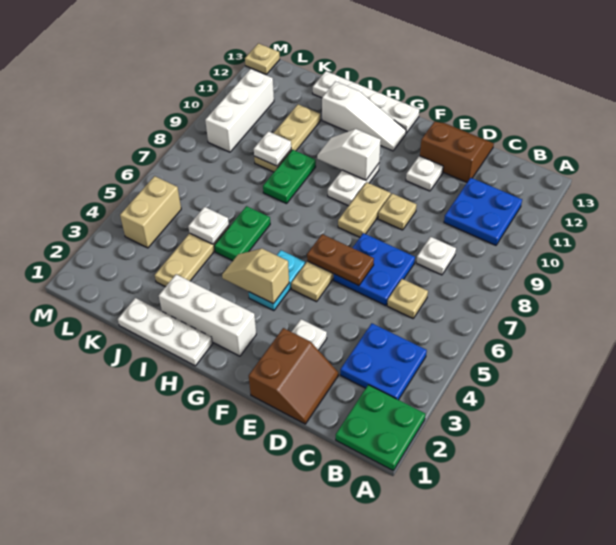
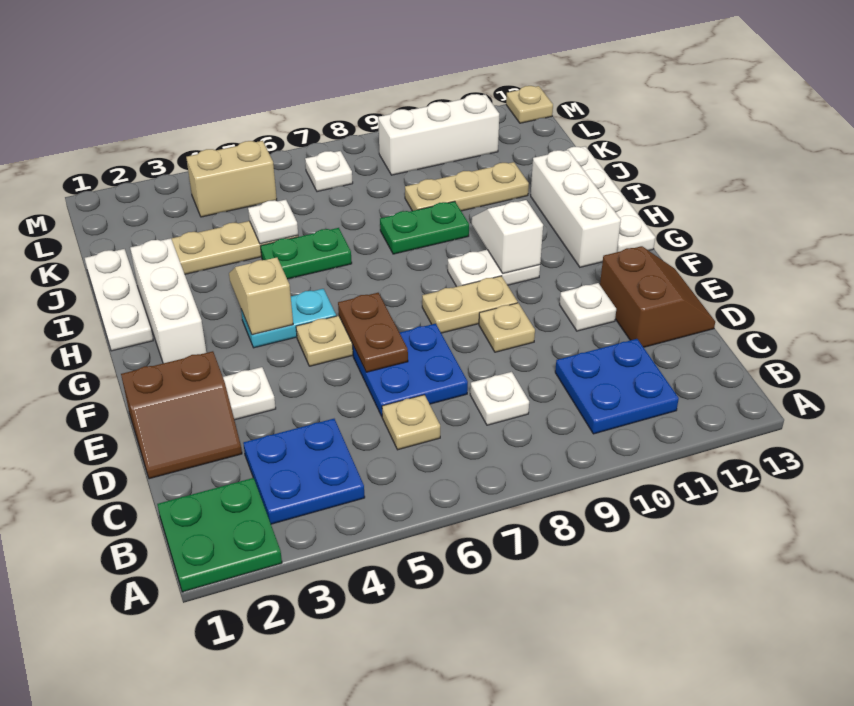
white 1x3 slope [322,81,406,151] -> white 1x3 brick [531,150,621,267]
white 1x1 plate [254,131,291,166] -> white 1x1 plate moved to [305,151,353,192]

